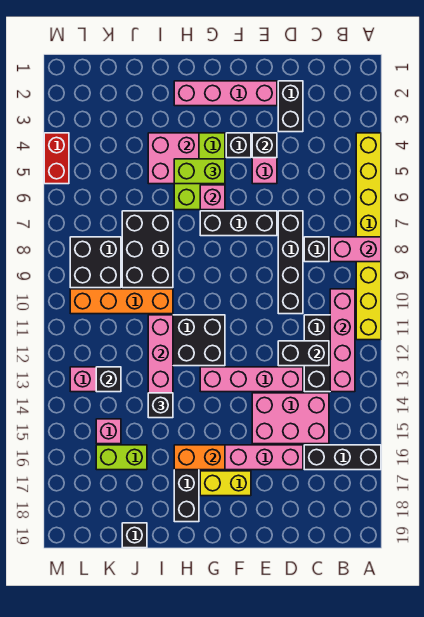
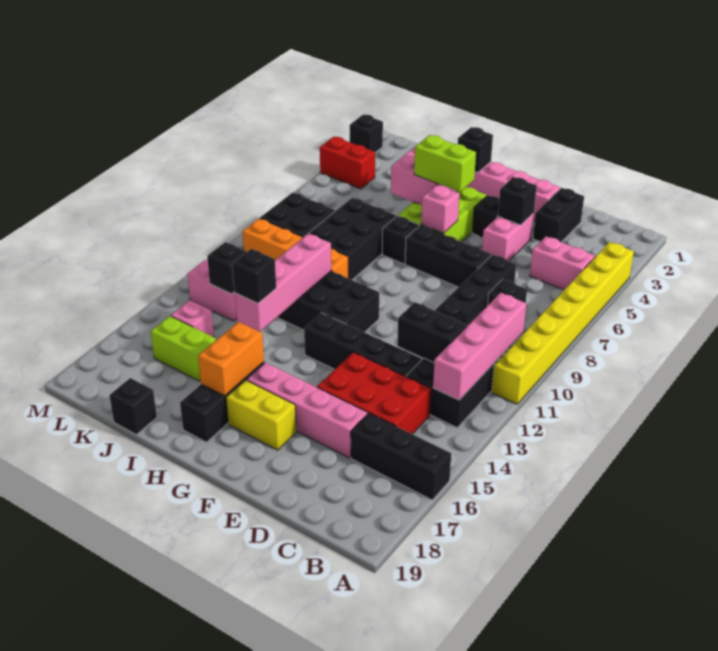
pink 1x2 brick [330,237,381,262] -> pink 1x2 brick moved to [530,237,595,290]
pink 2x3 brick [252,393,329,444] -> red 2x3 brick [317,352,431,434]
pink 1x4 brick [200,367,303,392] -> black 1x4 brick [304,313,422,377]
orange 1x2 brick [174,445,225,470] -> orange 1x2 brick turned to [198,322,264,396]
none -> black 1x1 brick [458,127,493,173]
none -> black 1x1 brick [382,216,419,264]
none -> black 1x1 brick [350,114,383,153]
red 1x2 brick [44,133,69,184] -> red 1x2 brick turned to [320,136,375,189]

